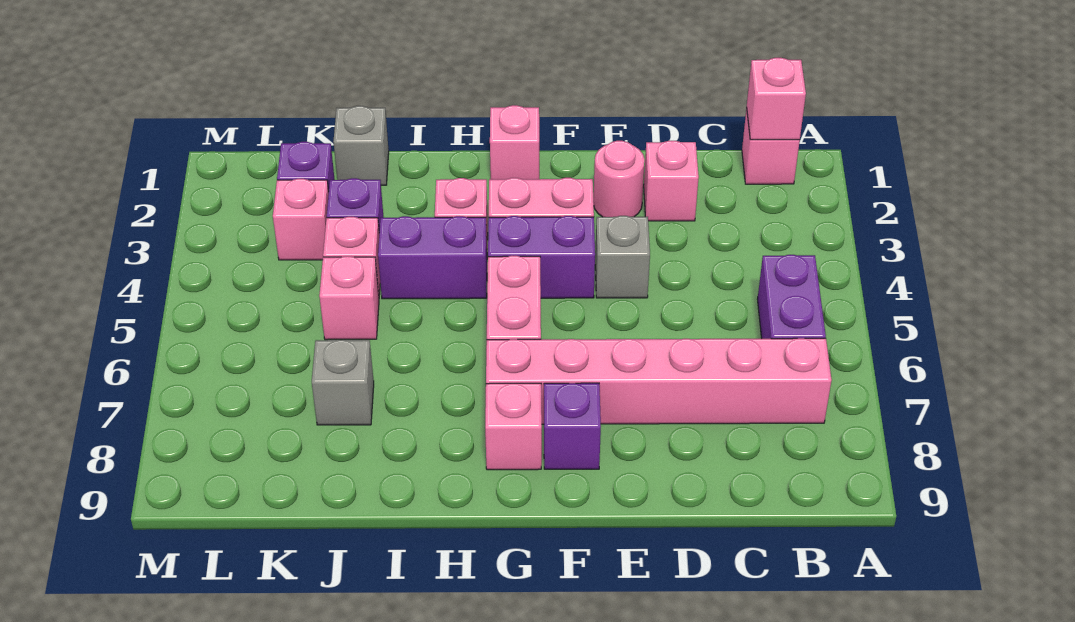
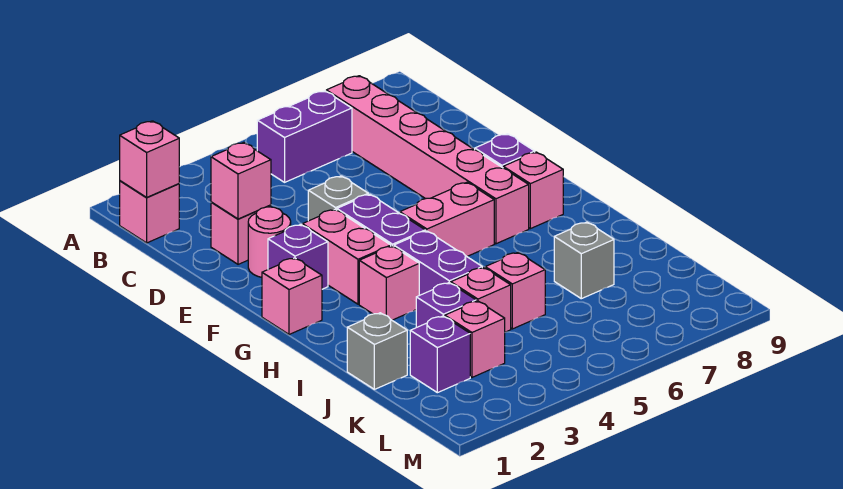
none -> pink 1x1 brick [211,142,271,219]
none -> purple 1x1 brick [268,225,328,289]

